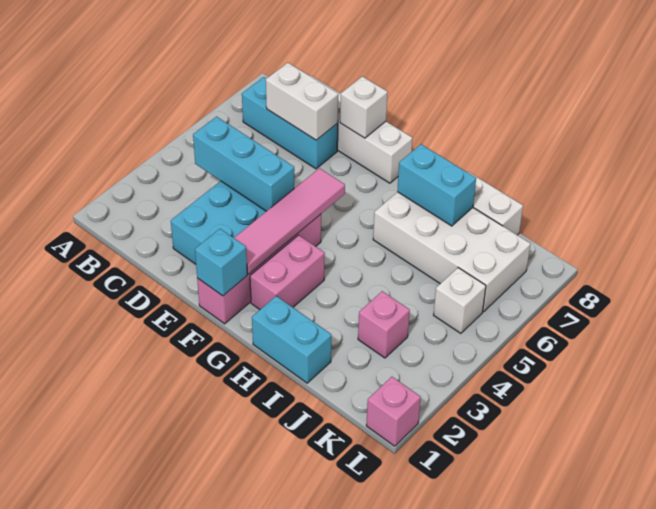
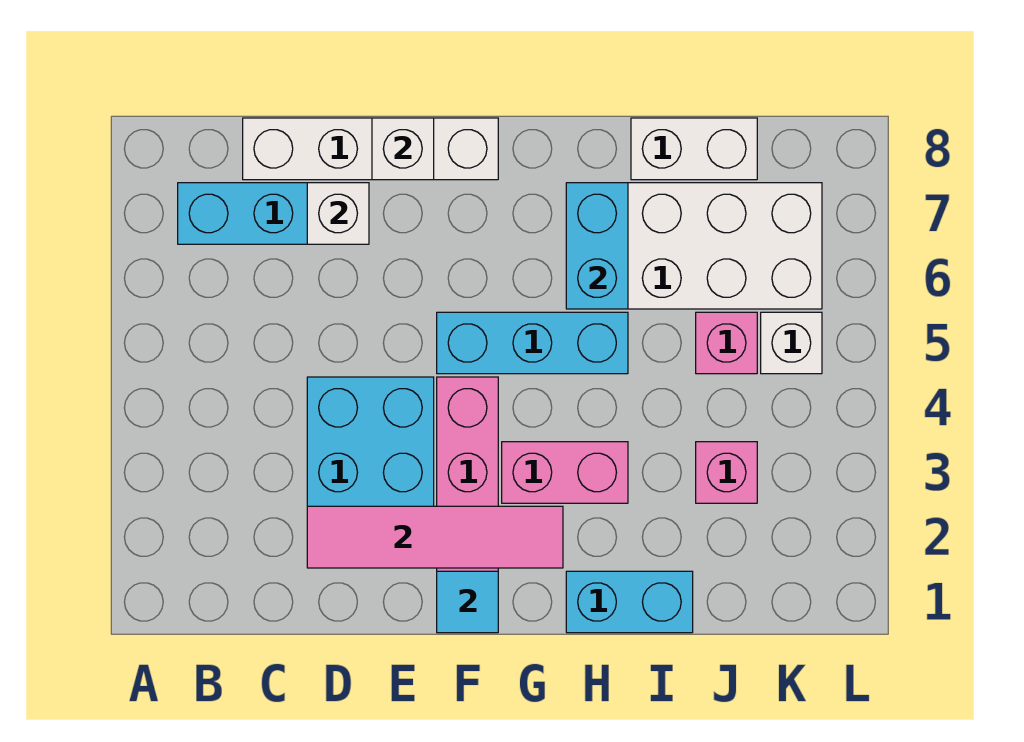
cyan 1x3 brick [193,117,294,211] -> cyan 1x3 brick moved to [437,312,628,374]
white 1x2 brick [266,63,338,140] -> white 1x1 brick [307,183,369,244]
cyan 1x1 brick [195,229,247,296] -> cyan 1x1 tile [437,571,498,633]
pink 1x4 tile [234,168,345,274] -> pink 1x4 tile turned to [307,506,563,568]
pink 1x2 brick [250,235,325,309] -> pink 1x2 brick turned to [502,442,628,503]
cyan 1x2 brick [397,144,476,226] -> cyan 1x2 brick turned to [566,183,628,309]
pink 1x1 brick [366,377,421,446] -> pink 1x1 brick moved to [696,312,757,374]

